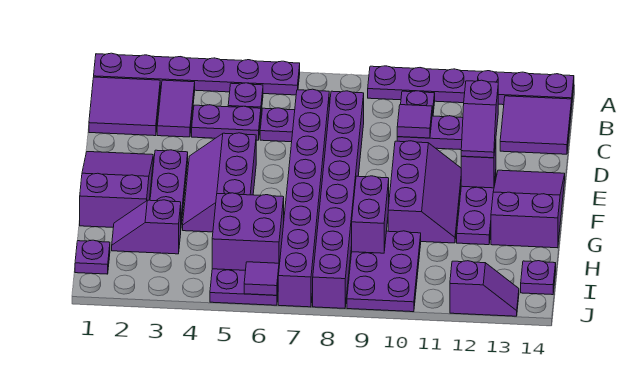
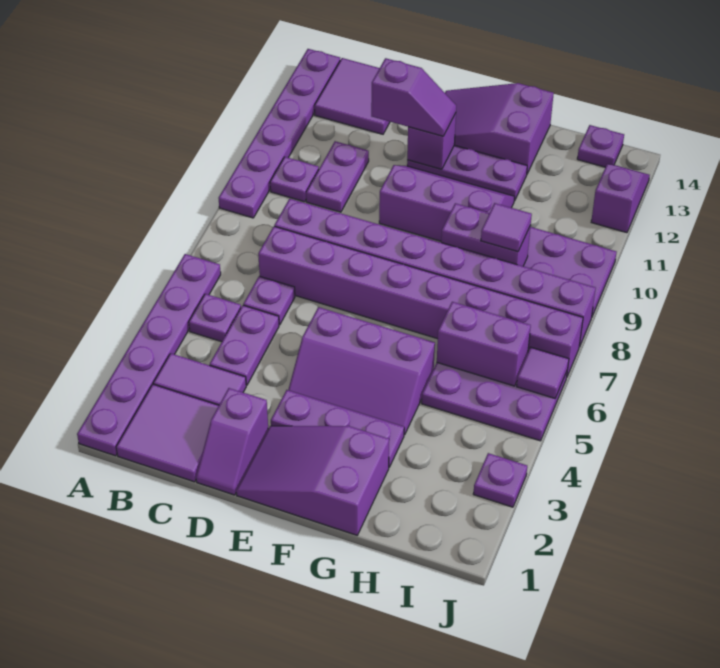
purple 1x1 tile [397,105,432,138] -> purple 1x1 tile moved to [481,203,532,252]
purple 1x2 slope [112,200,181,254] -> purple 1x2 slope moved to [196,388,268,495]
purple 2x2 brick [212,193,284,270] -> purple 1x2 brick [437,302,531,386]
purple 1x1 plate [75,240,110,274] -> purple 1x1 plate moved to [473,453,527,507]

